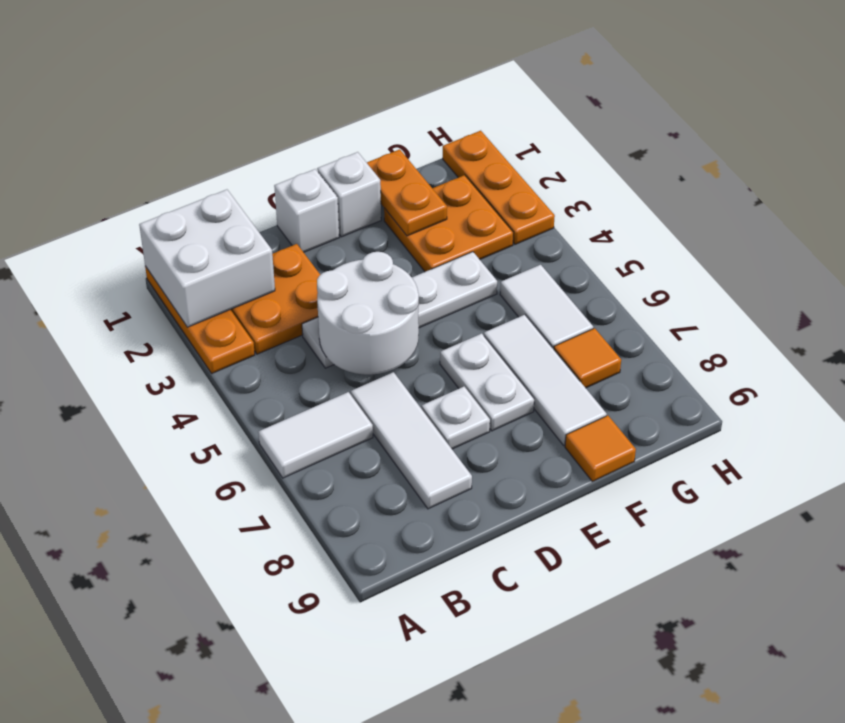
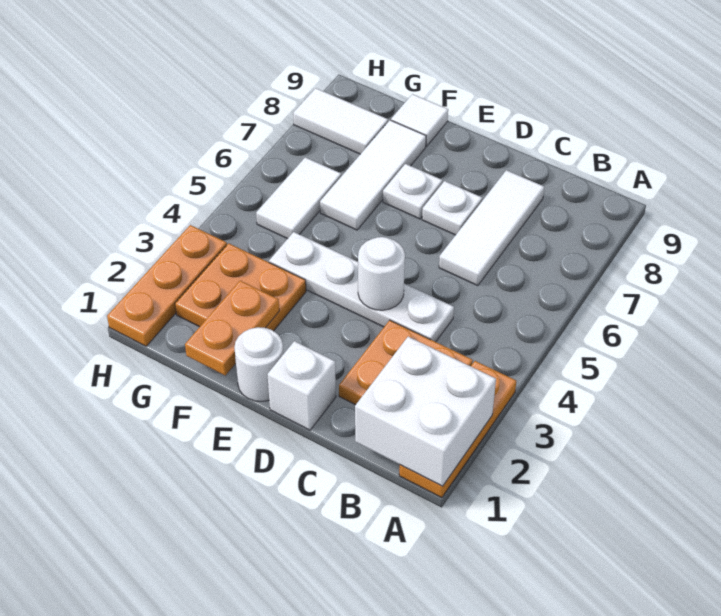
white 1x2 tile [259,392,373,478] -> white 1x2 tile moved to [293,88,388,154]
white 2x2 round brick [317,252,419,375] -> white 1x1 round brick [358,237,405,310]
white 1x1 brick [317,152,381,237] -> white 1x1 round brick [234,327,283,401]
white 1x2 plate [440,333,534,431] -> white 1x1 plate [383,164,443,219]
orange 1x1 tile [565,416,636,481] -> white 1x1 tile [391,94,448,146]
orange 1x1 tile [554,328,621,388] -> none

